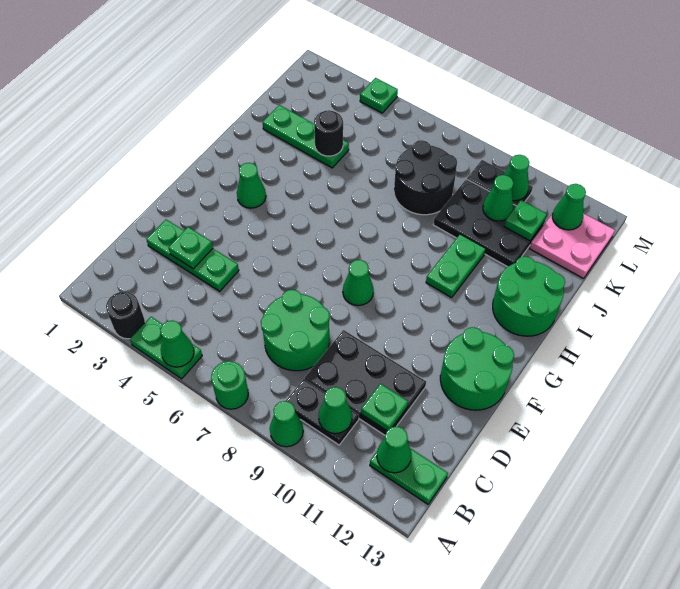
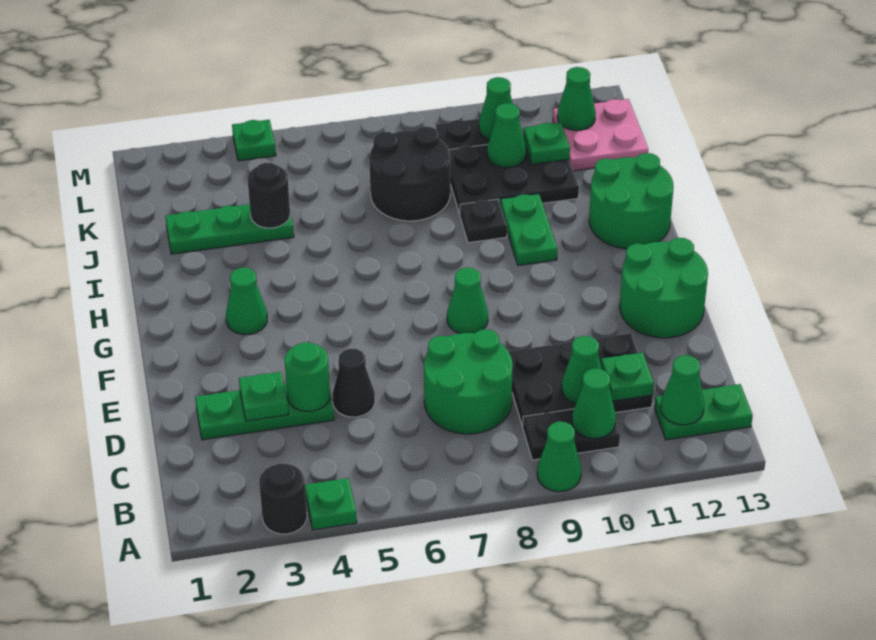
green 1x2 plate [130,317,202,379] -> green 1x1 plate [305,478,357,530]
green 1x1 cone [160,321,194,367] -> green 1x1 cone moved to [562,336,601,404]
green 1x1 round brick [211,361,248,409] -> green 1x1 round brick moved to [285,342,330,411]
none -> black 1x1 cone [332,349,375,417]
none -> black 1x1 plate [460,199,507,243]

